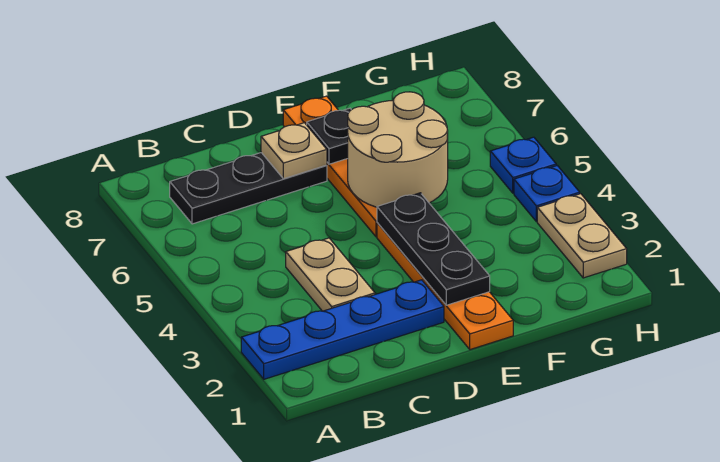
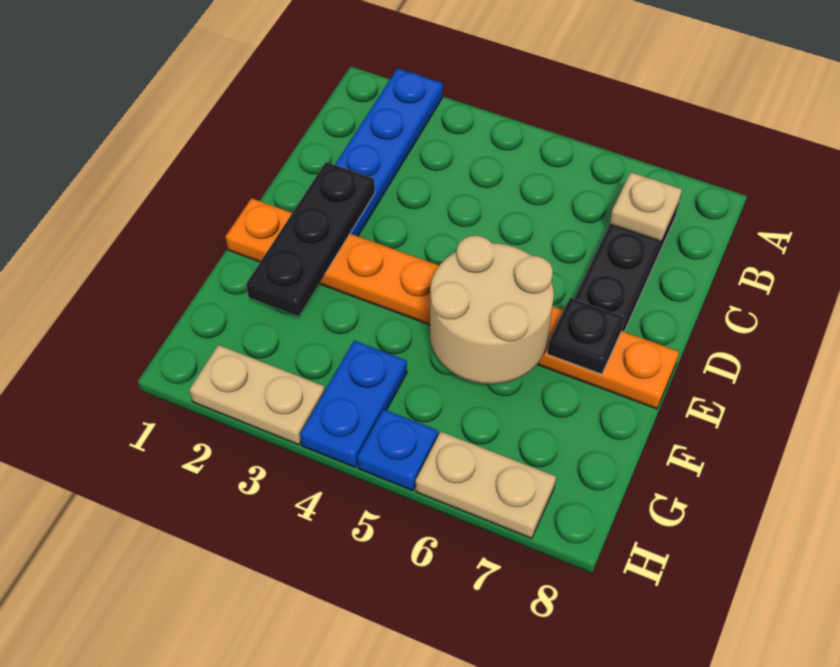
tan 1x2 plate [286,238,375,311] -> tan 1x2 plate moved to [416,432,556,539]
tan 1x1 plate [261,123,327,179] -> tan 1x1 plate moved to [610,172,682,242]
black 1x3 plate [377,193,490,305] -> black 1x3 plate turned to [246,162,375,316]
blue 1x1 plate [514,166,580,221] -> blue 1x2 plate [300,341,407,467]

